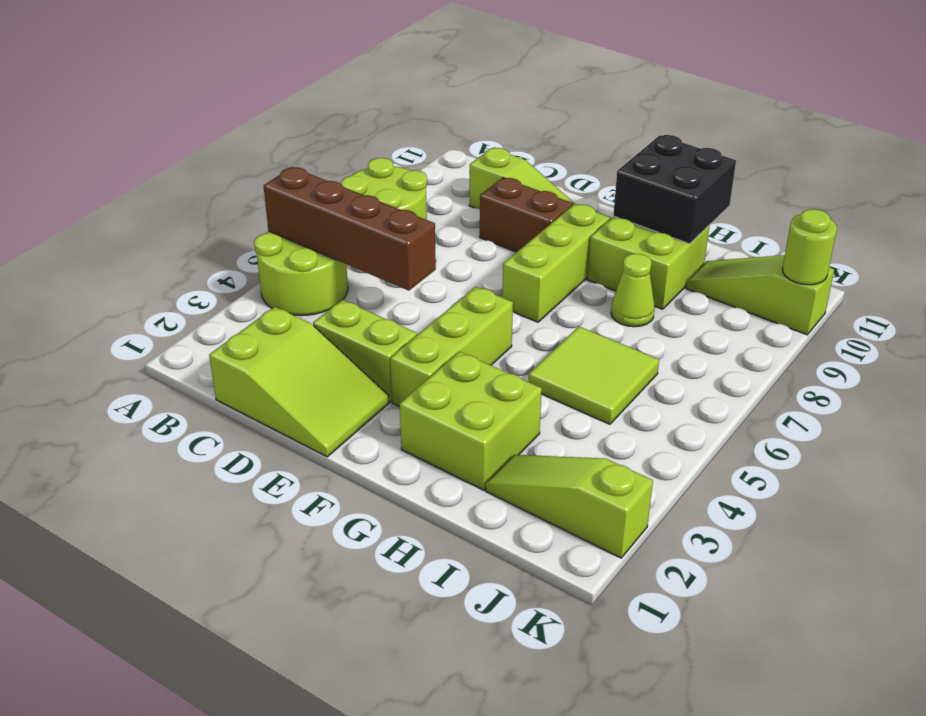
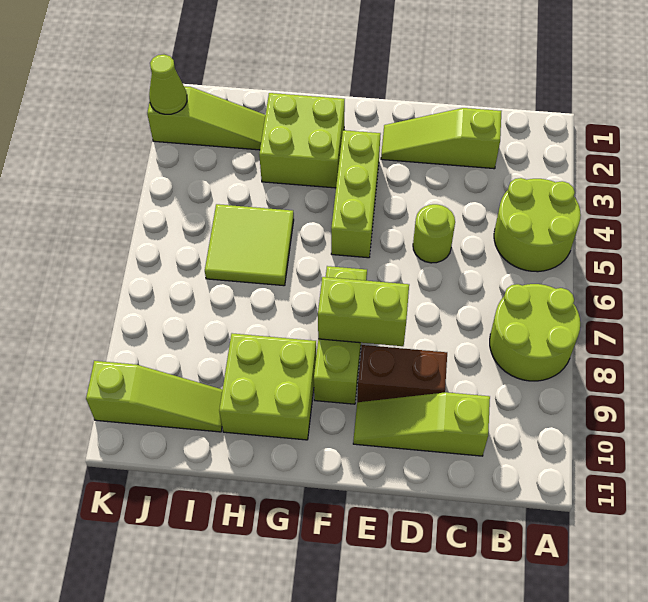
brown 1x4 brick [264,167,436,291] -> none
lime 2x3 slope [209,307,389,457] -> lime 1x3 slope [381,108,501,169]
lime 1x2 brick [313,300,417,402] -> lime 1x2 brick moved to [318,277,409,346]
black 2x2 brick [613,135,736,244] -> none
lime 1x1 cone [611,254,655,327] -> lime 1x1 cone moved to [149,55,187,114]
lime 1x1 round brick [783,209,837,285] -> lime 1x1 round brick moved to [413,204,455,263]

